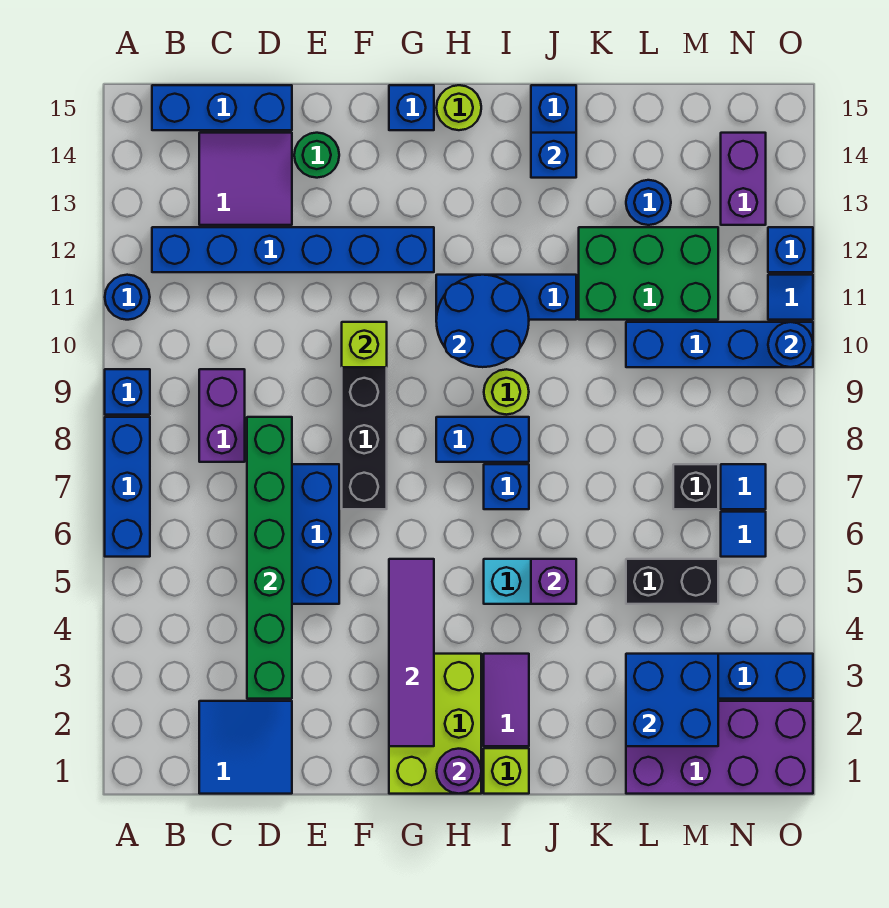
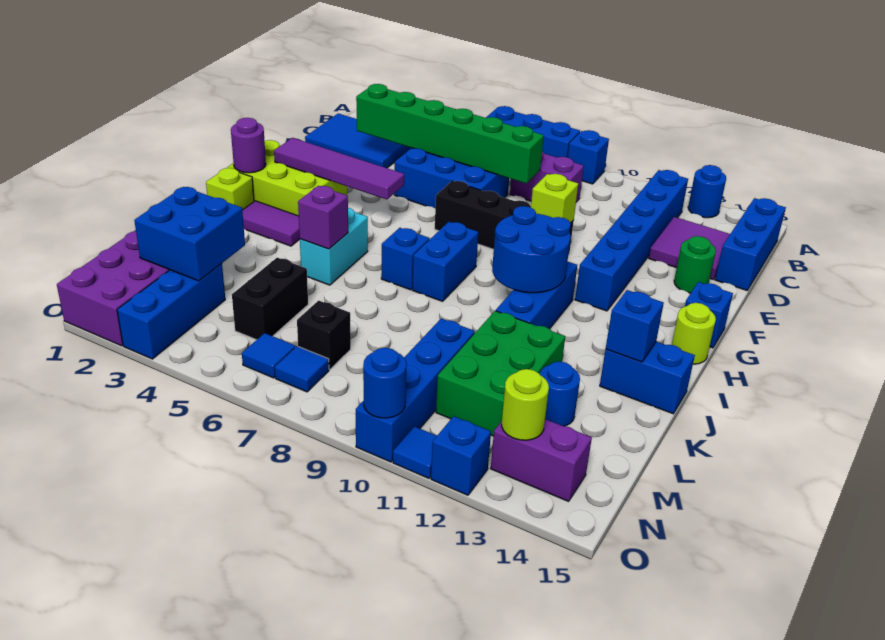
blue 1x1 round brick [105,275,150,320] -> blue 1x1 round brick moved to [688,165,726,218]
blue 2x2 tile [199,701,292,794] -> blue 2x3 tile [305,113,411,168]
lime 1x1 round brick [484,369,529,415] -> lime 1x1 round brick moved to [502,369,549,440]

